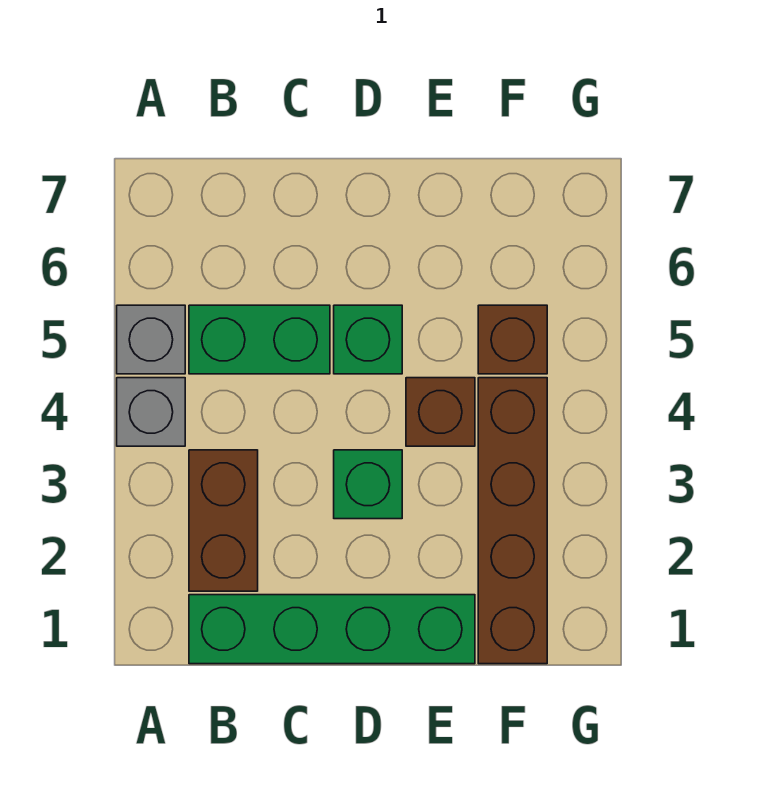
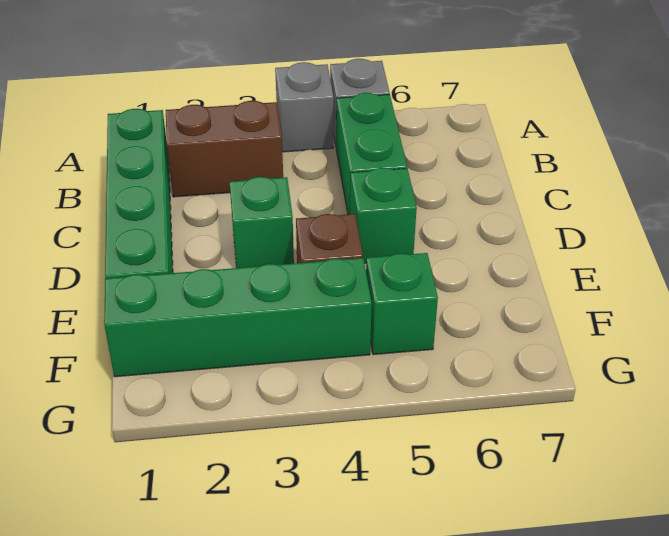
brown 1x4 brick [478,378,547,664] -> green 1x4 brick [104,258,372,377]
brown 1x1 brick [478,305,547,374] -> green 1x1 brick [366,253,438,355]

